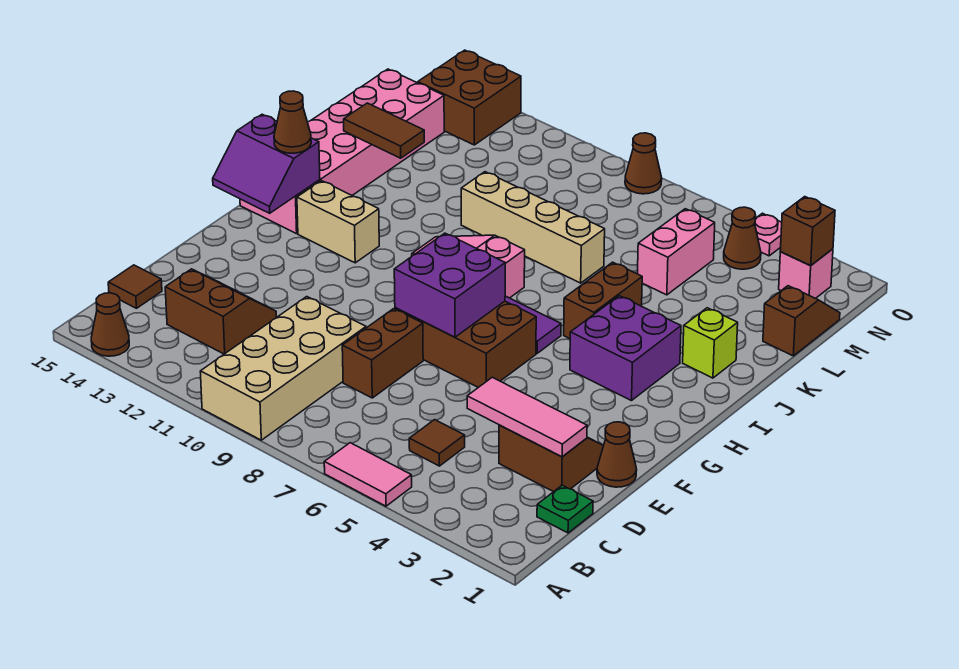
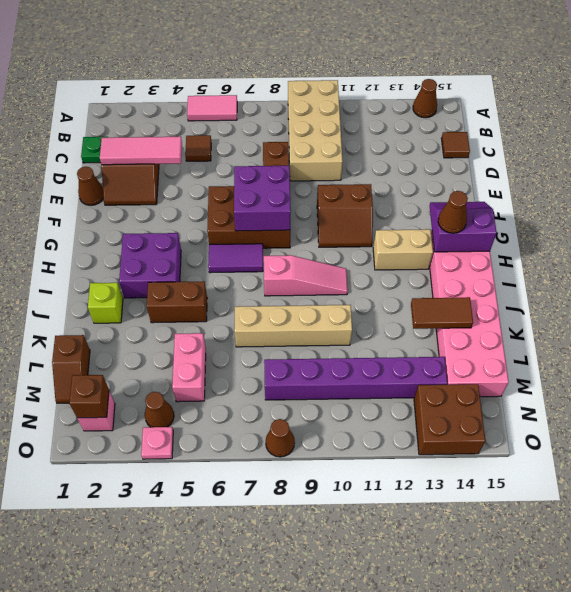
brown 2x2 slope [165,269,276,354] -> brown 2x2 slope moved to [317,184,373,247]
brown 1x2 brick [564,262,642,339] -> brown 1x2 brick turned to [147,281,207,323]
none -> purple 1x6 brick [264,357,447,400]

